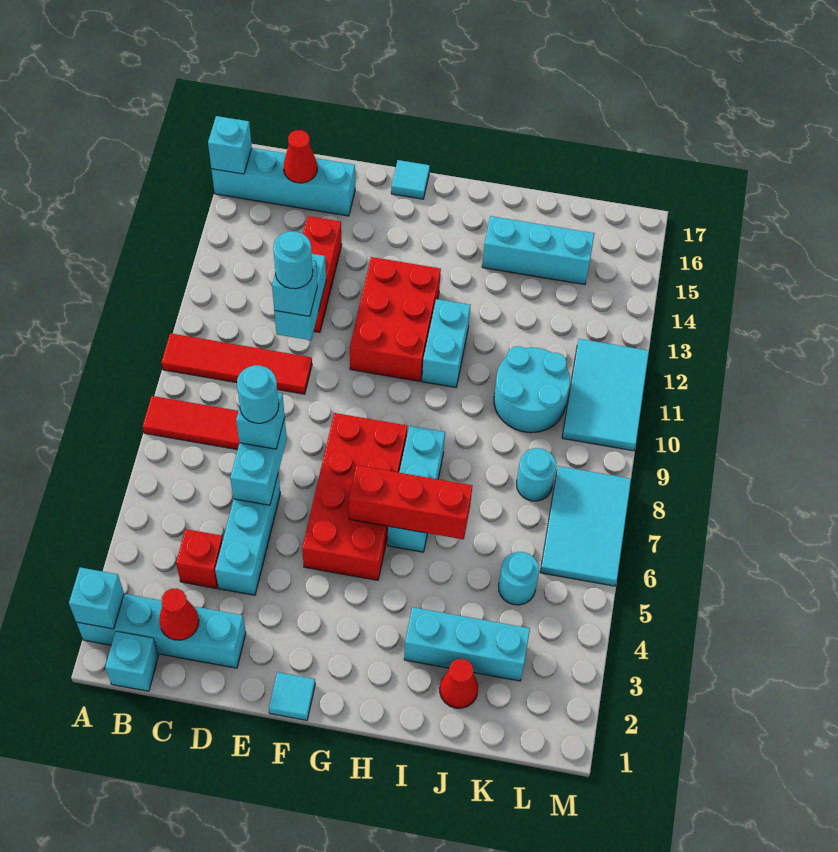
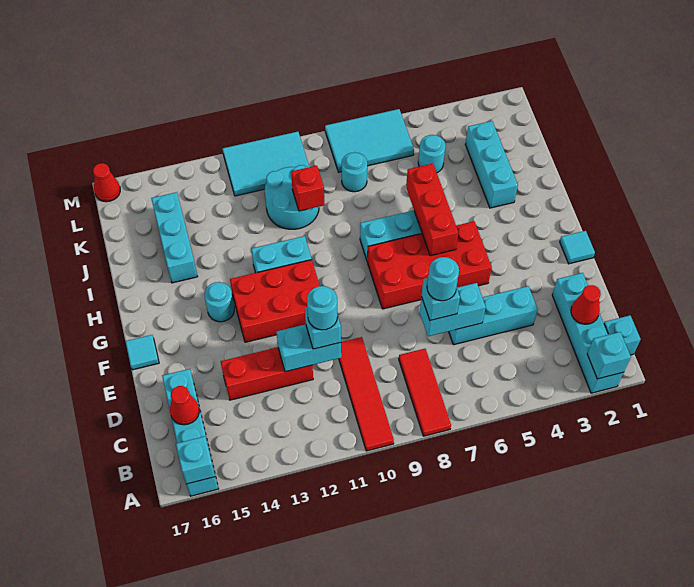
red 1x1 brick [176,529,223,588] -> red 1x1 brick moved to [291,166,325,211]
none -> cyan 1x1 round brick [204,282,234,322]
red 1x1 cone [440,659,478,708] -> red 1x1 cone moved to [93,163,120,202]

